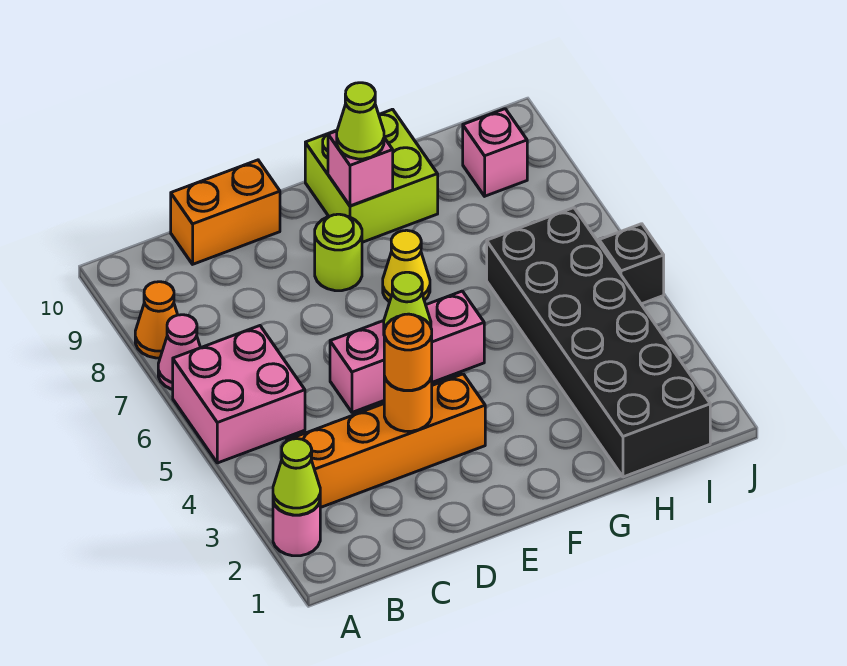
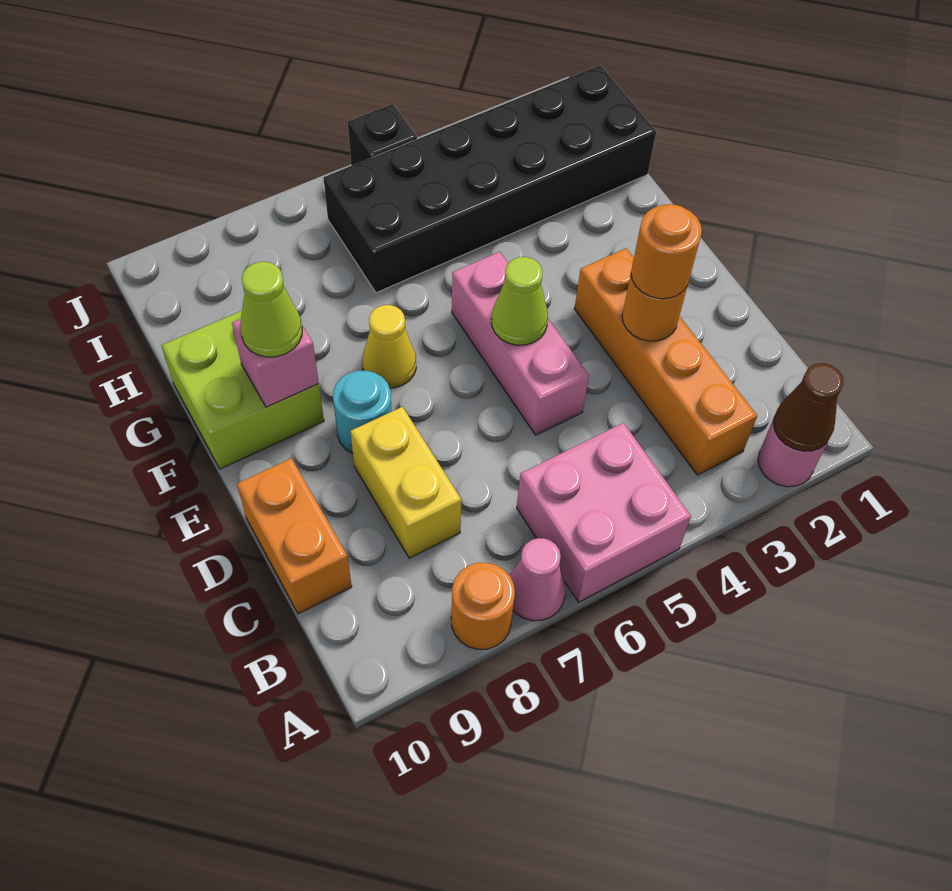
lime 1x1 cone [273,439,320,515] -> brown 1x1 cone [773,363,843,451]
orange 1x1 cone [135,282,178,358] -> orange 1x1 round brick [451,563,515,649]
none -> yellow 1x2 brick [351,407,461,558]
lime 1x1 round brick [315,214,362,291] -> cyan 1x1 round brick [333,371,392,453]
pink 1x1 brick [463,109,527,196] -> none

